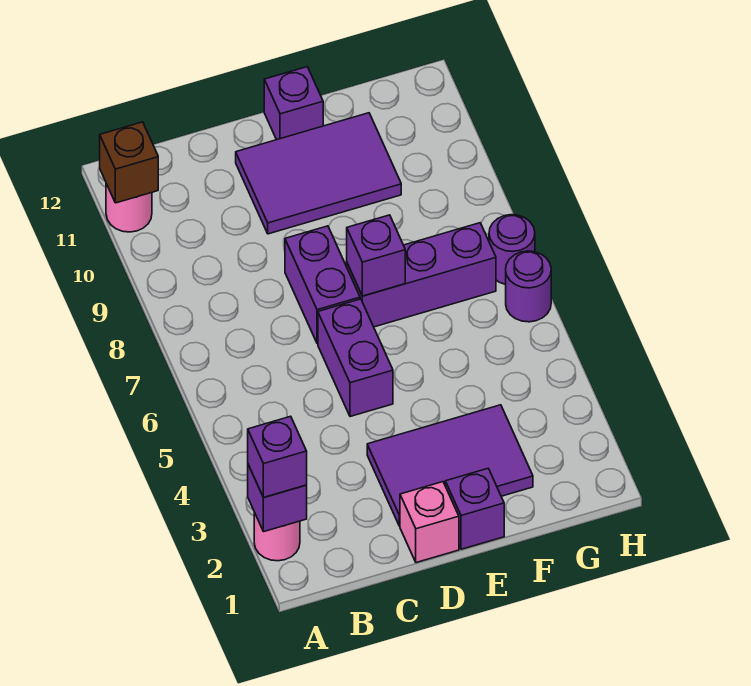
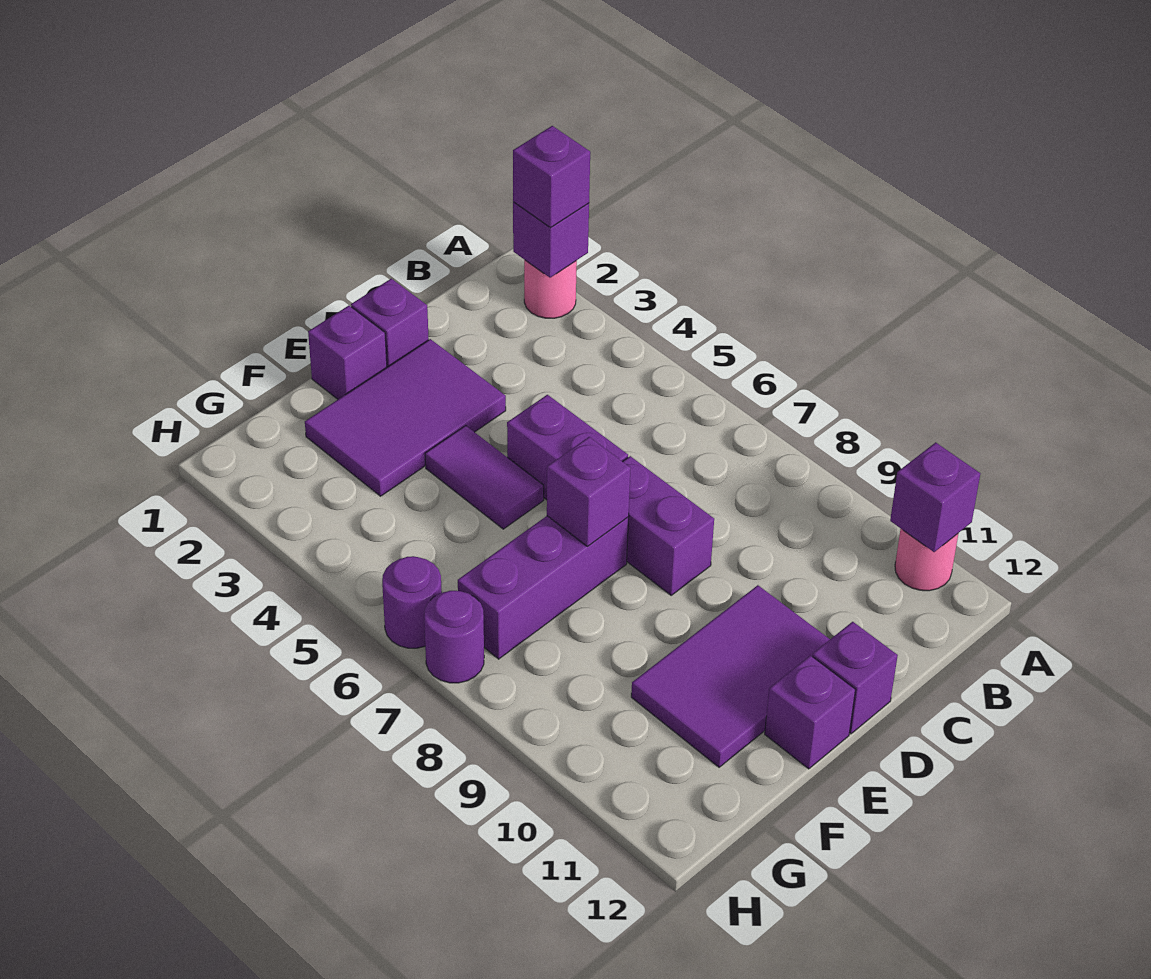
brown 1x1 brick [100,122,158,203] -> purple 1x1 brick [890,442,980,552]
pink 1x1 brick [400,482,459,563] -> purple 1x1 brick [351,279,429,367]
none -> purple 1x1 brick [812,622,898,734]
none -> purple 1x2 tile [425,426,544,529]

